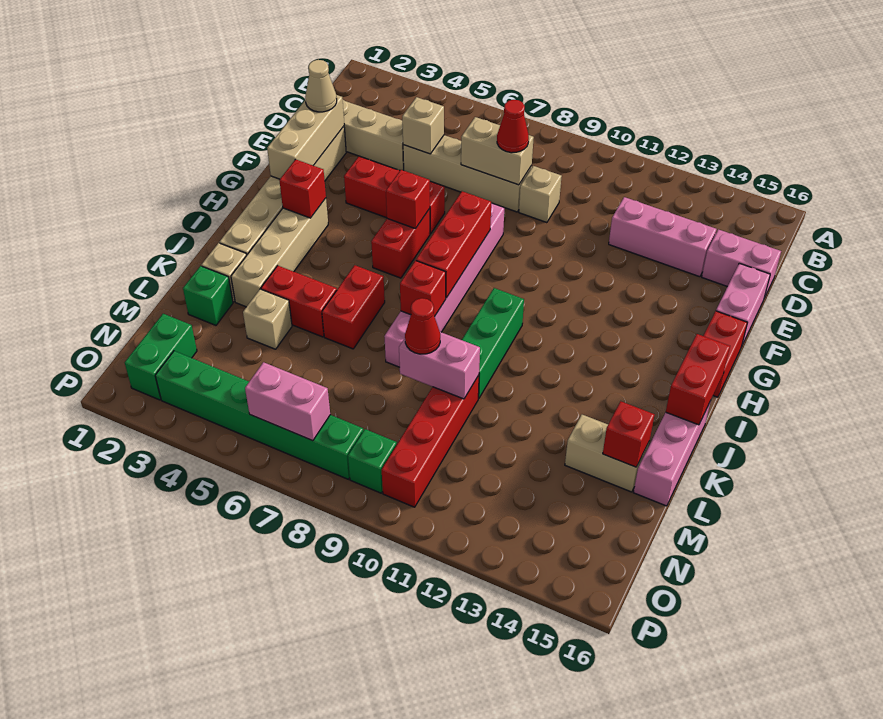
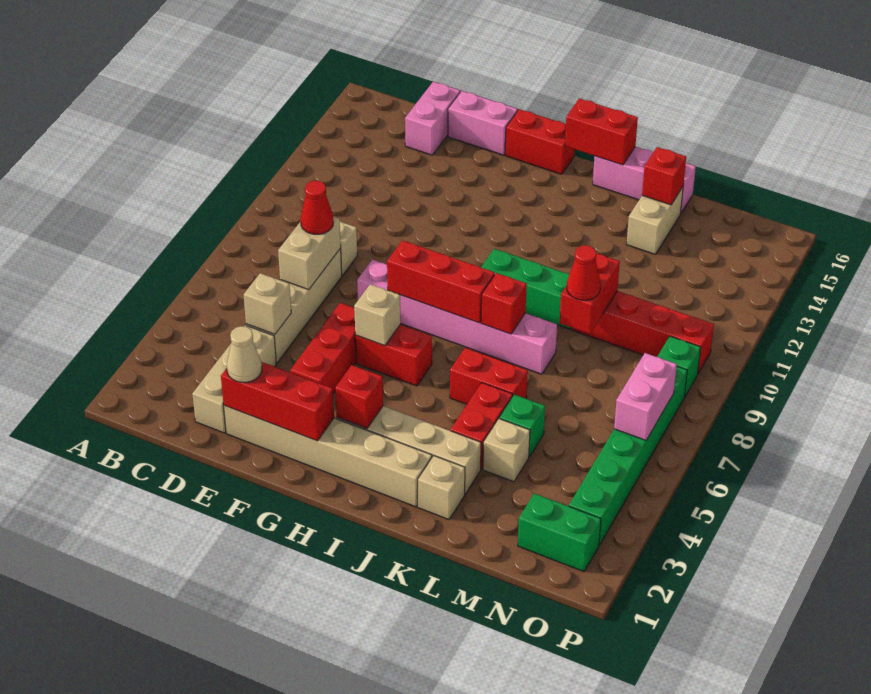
pink 1x3 brick [609,197,716,277] -> none
tan 1x3 brick [267,95,344,179] -> red 1x3 brick [221,362,334,441]
red 1x1 brick [386,170,430,229] -> tan 1x1 brick [354,284,400,346]
green 1x1 brick [183,266,233,325] -> green 1x1 brick moved to [499,394,545,457]
pink 1x2 brick [399,332,480,399] -> red 1x2 brick [560,253,620,334]

